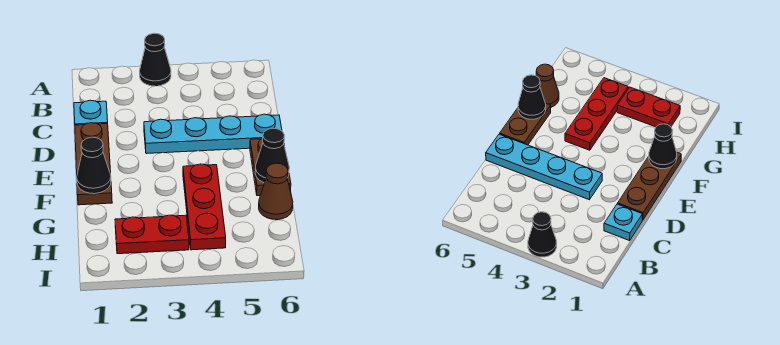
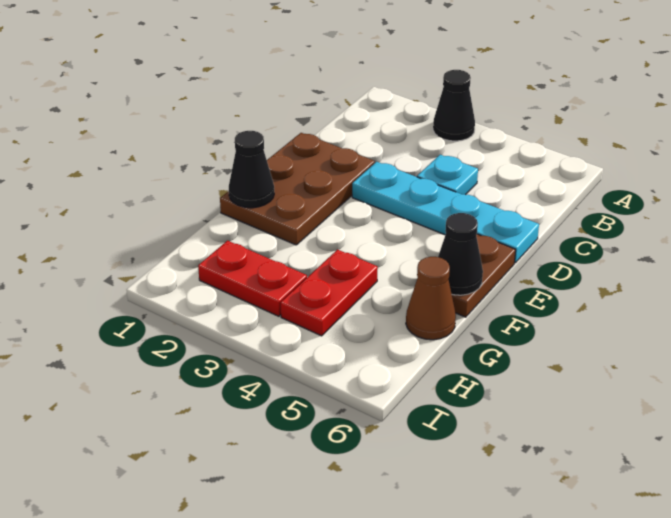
cyan 1x1 plate [74,100,108,125] -> cyan 1x1 plate moved to [417,155,478,195]
brown 1x3 plate [75,123,112,205] -> brown 2x3 plate [220,133,375,245]
red 1x3 plate [183,164,226,250] -> red 1x2 plate [281,250,378,336]

